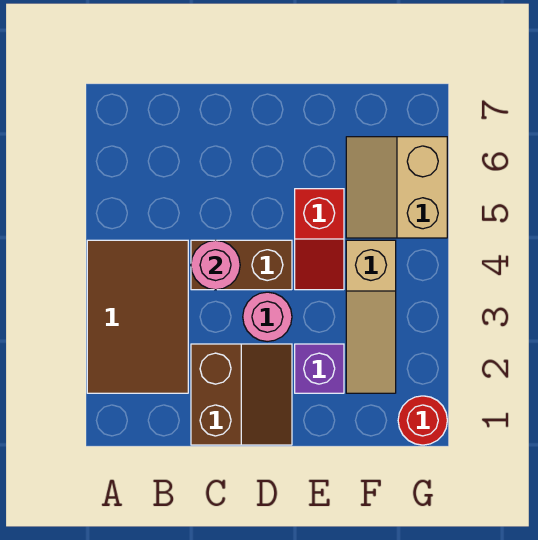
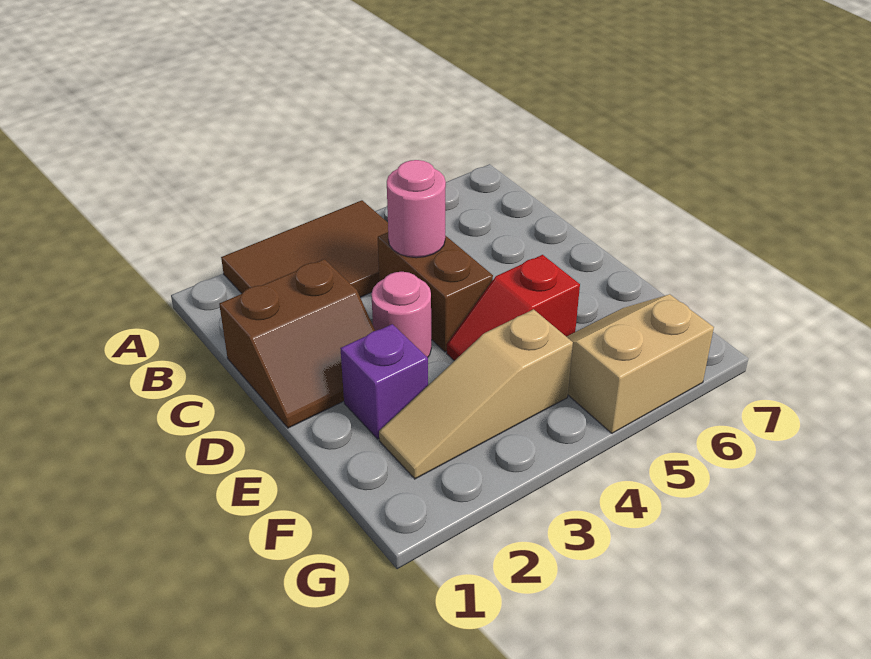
red 1x1 round brick [398,396,447,445] -> none

